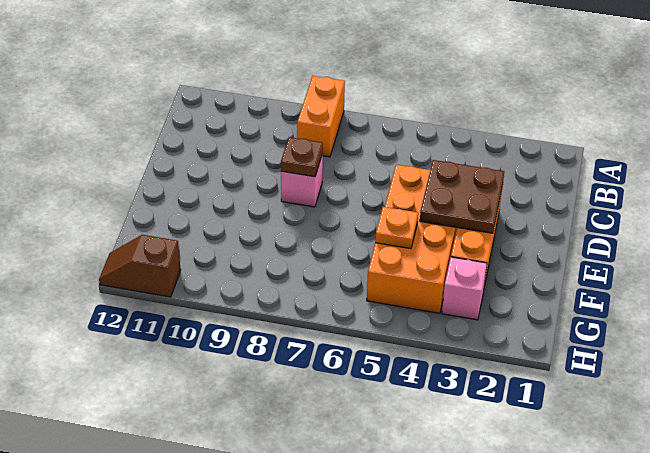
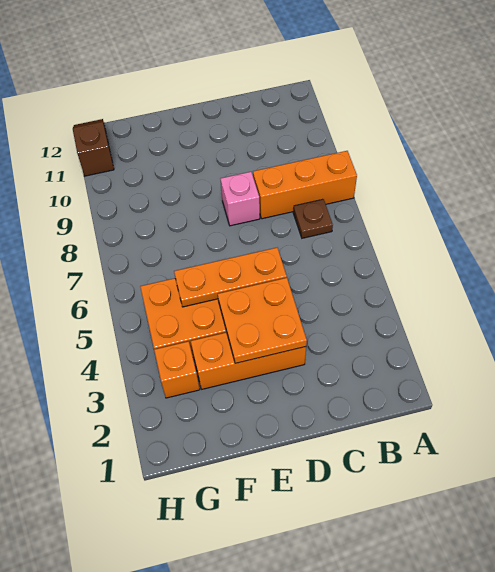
orange 1x2 brick [297,76,345,157] -> orange 1x3 brick [253,151,357,219]
brown 2x2 plate [420,160,504,233] -> orange 2x2 plate [218,278,307,363]
brown 1x1 plate [281,137,323,177] -> brown 1x1 plate moved to [293,199,333,238]
orange 1x1 plate [375,207,418,249] -> orange 1x3 plate [174,248,287,307]
pink 1x1 brick [442,257,487,320] -> orange 1x1 brick [154,341,200,398]

